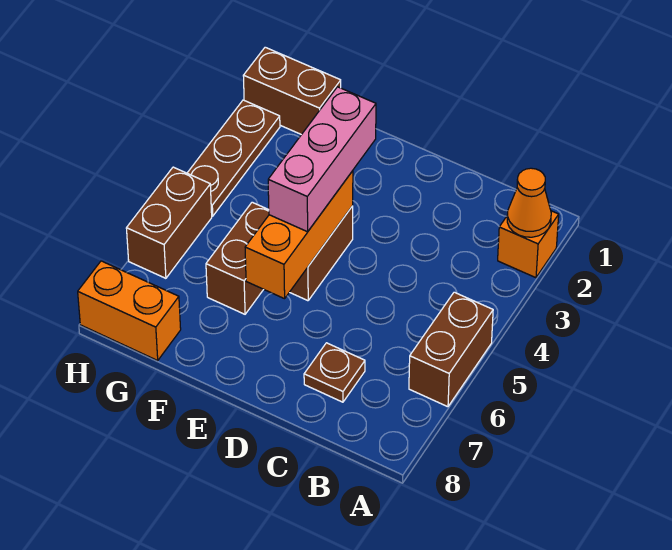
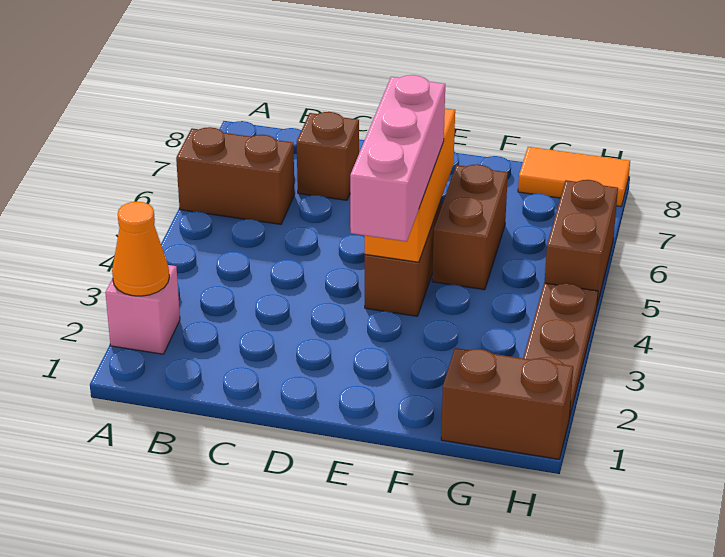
orange 1x1 brick [498,211,559,278] -> pink 1x1 brick [105,265,180,354]
brown 1x2 brick [409,292,493,407] -> brown 1x2 brick turned to [176,127,295,224]
brown 1x1 plate [304,343,365,402] -> brown 1x1 brick [297,112,359,200]
orange 1x2 brick [78,261,181,360] -> orange 1x2 tile [518,147,630,207]

